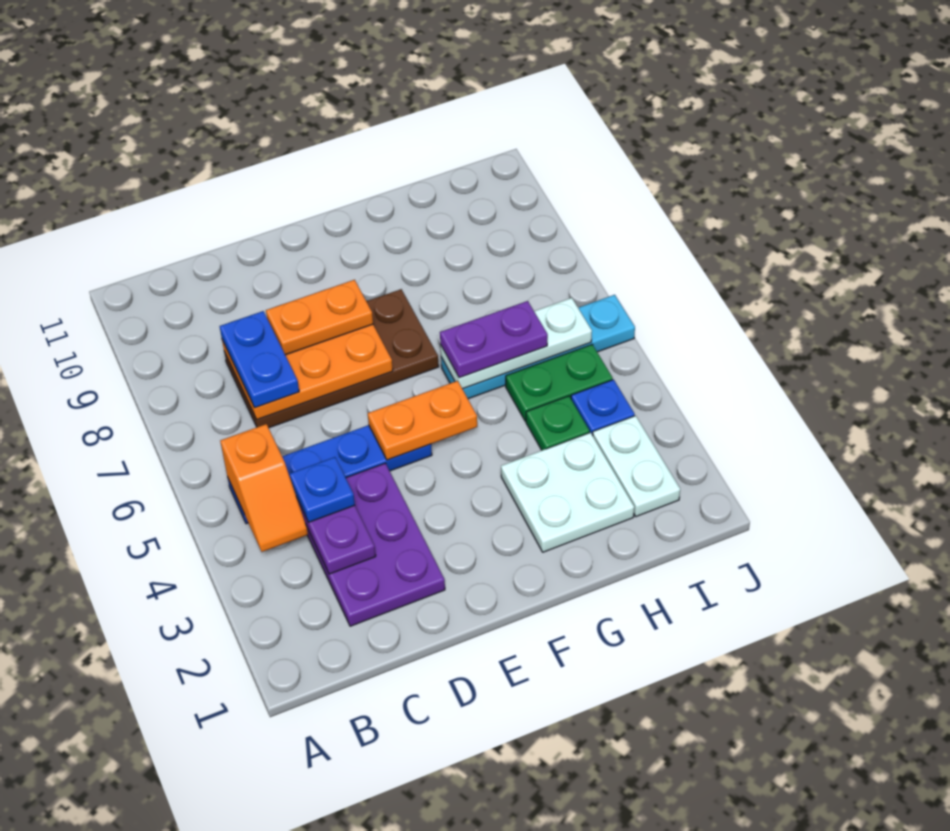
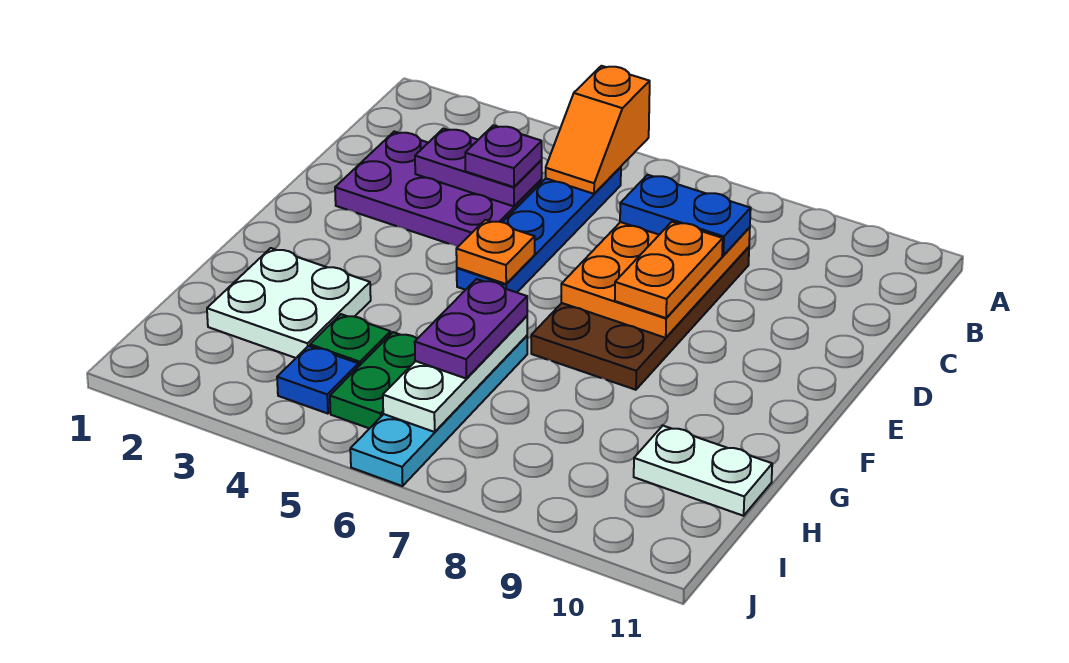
orange 1x2 slope [220,424,308,552] -> orange 1x2 slope turned to [546,66,650,194]
blue 1x1 plate [289,457,355,522] -> purple 1x1 plate [465,125,542,187]
orange 1x2 plate [368,381,477,460] -> orange 1x1 plate [456,220,535,284]
white 1x2 plate [593,416,680,517] -> white 1x2 plate moved to [634,426,772,516]

